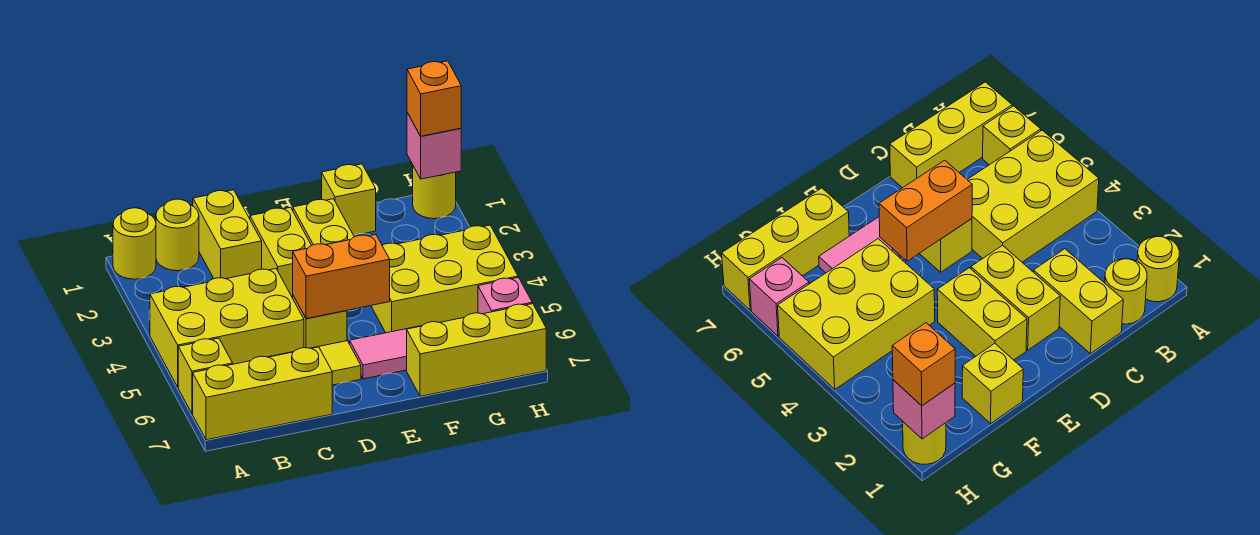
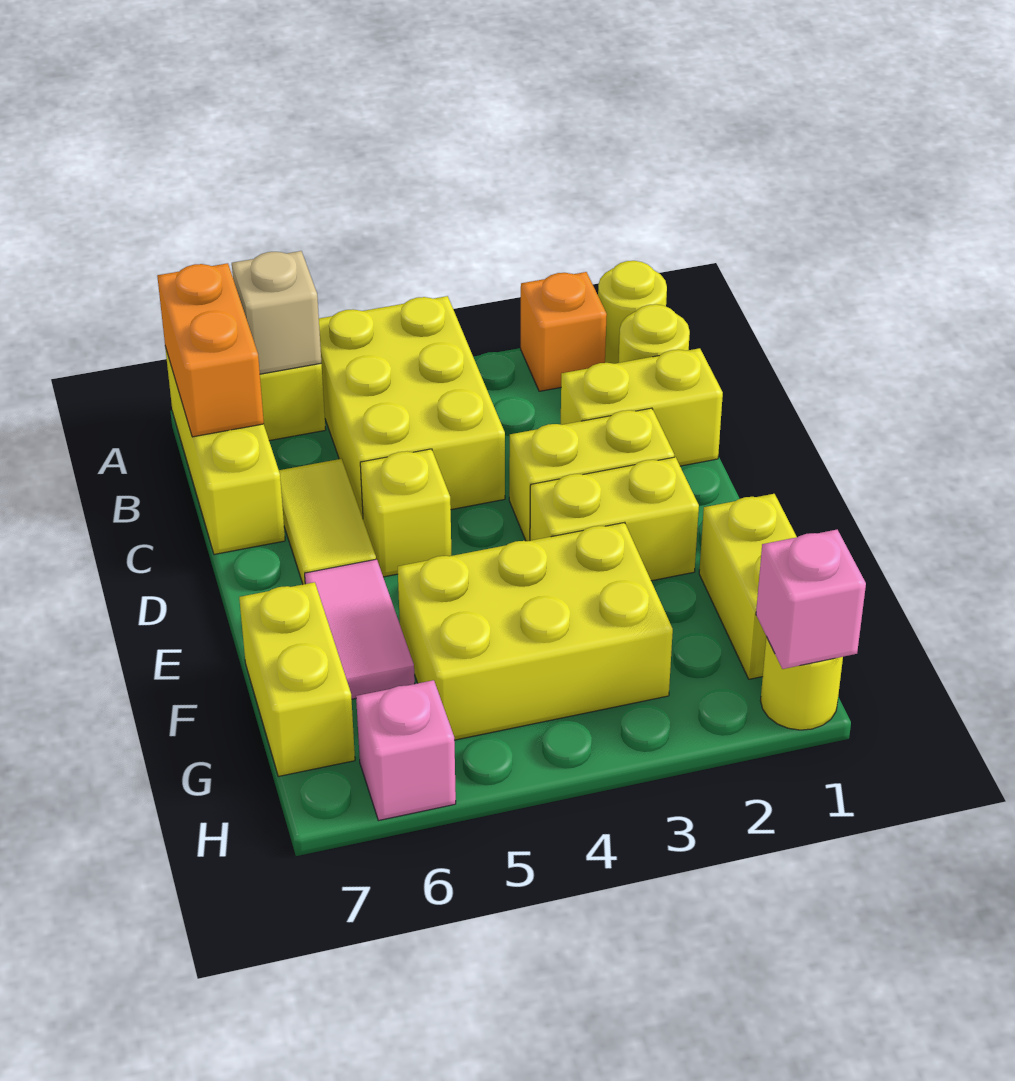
none -> tan 1x1 brick [232,251,321,374]
orange 1x2 brick [293,235,390,319] -> orange 1x2 brick moved to [157,263,264,437]
yellow 1x1 brick [322,164,376,235] -> yellow 1x2 brick [699,494,797,679]
yellow 2x3 brick [371,225,518,333] -> yellow 2x3 brick turned to [398,522,673,740]
yellow 1x3 brick [407,304,546,396] -> yellow 1x2 brick [239,582,355,776]
orange 1x1 brick [407,61,461,136] -> orange 1x1 brick moved to [521,272,607,391]

